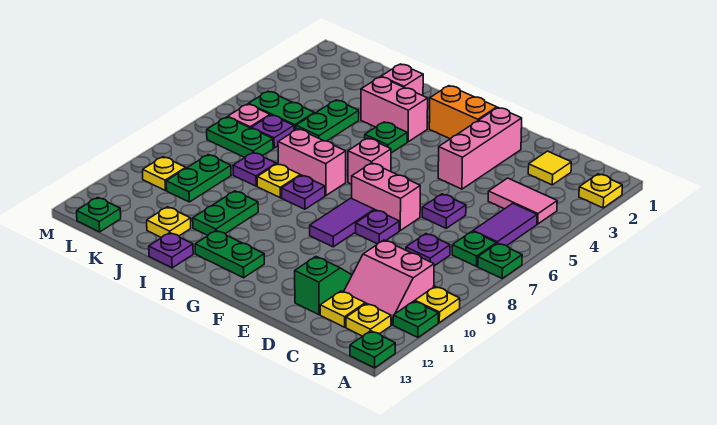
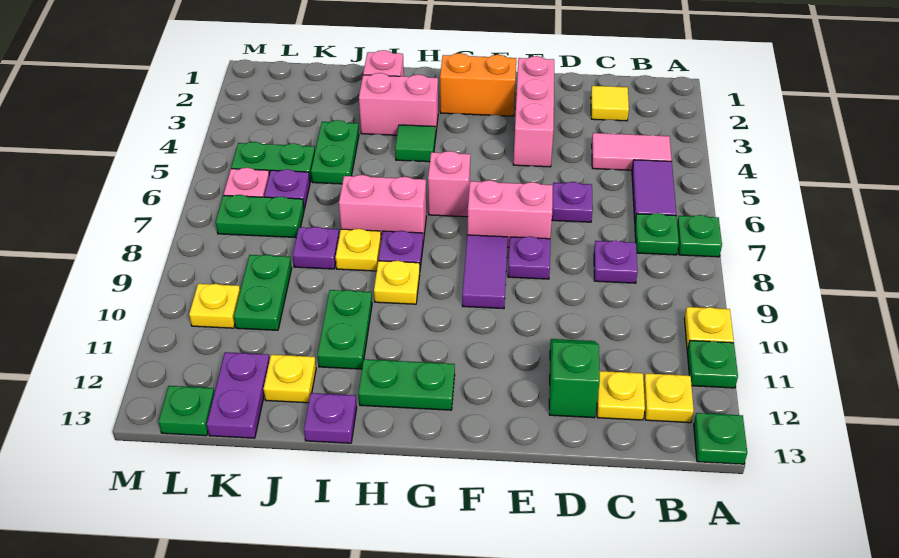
yellow 1x1 plate [579,174,622,208] -> yellow 1x1 plate moved to [374,261,420,304]
pink 2x2 slope [344,240,434,325] -> none
green 1x1 plate [365,122,407,153] -> green 1x1 tile [395,125,436,162]
none -> purple 1x2 plate [207,352,270,438]

